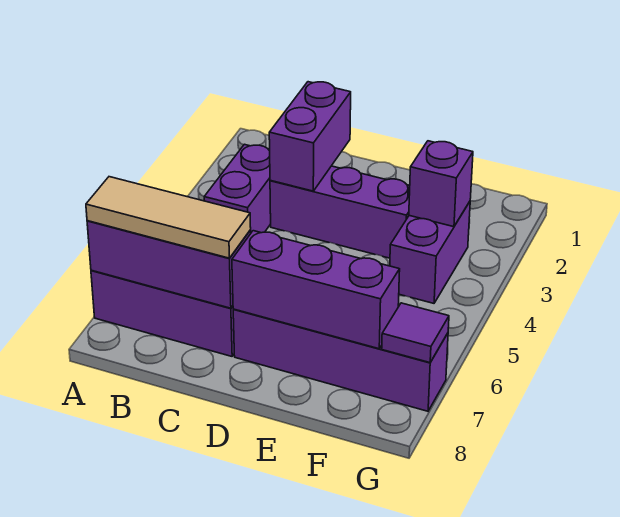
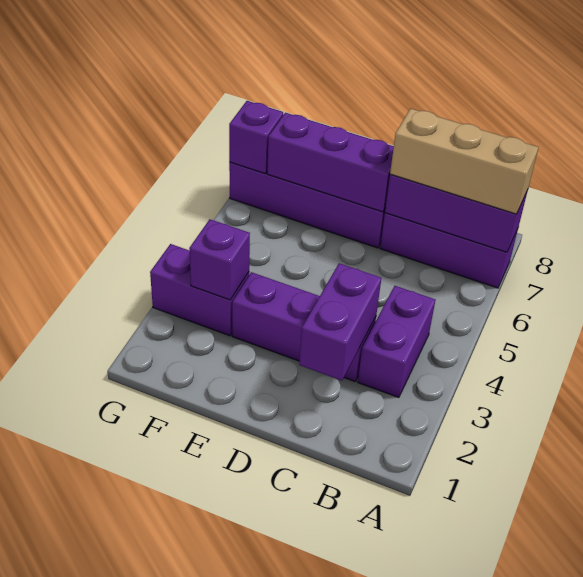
tan 1x3 tile [86,177,251,258] -> tan 1x3 brick [390,109,539,214]
purple 1x2 brick [390,202,470,303] -> purple 1x2 brick turned to [150,244,249,336]
purple 1x1 tile [382,303,449,363] -> purple 1x1 brick [229,101,283,174]

